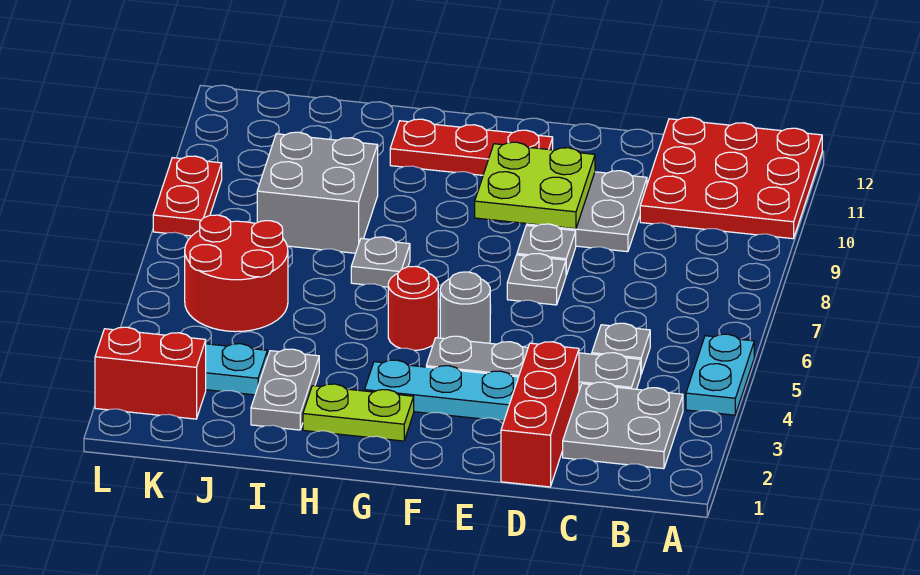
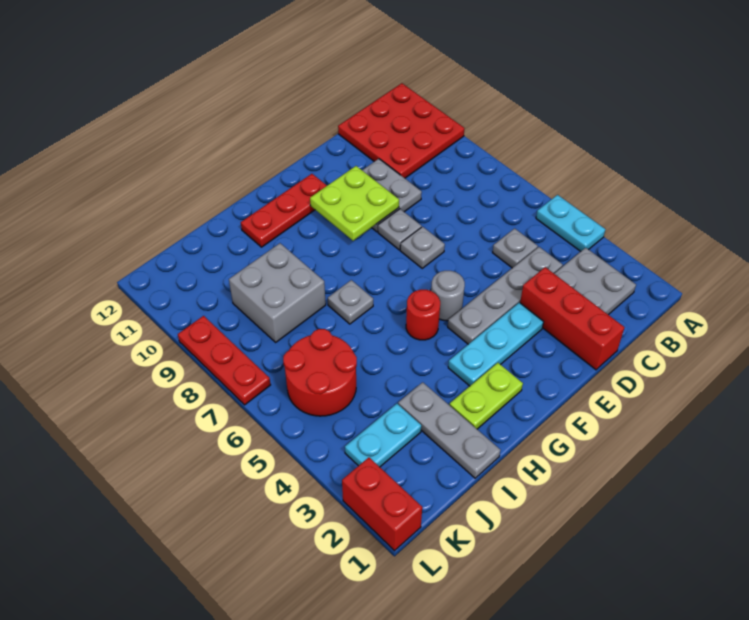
grey 1x2 plate [251,349,319,430] -> grey 1x3 plate [398,382,501,478]
red 1x2 brick [95,327,206,419] -> red 1x2 brick turned to [342,457,422,551]
red 1x2 plate [153,156,222,236] -> red 1x3 plate [178,316,271,405]

